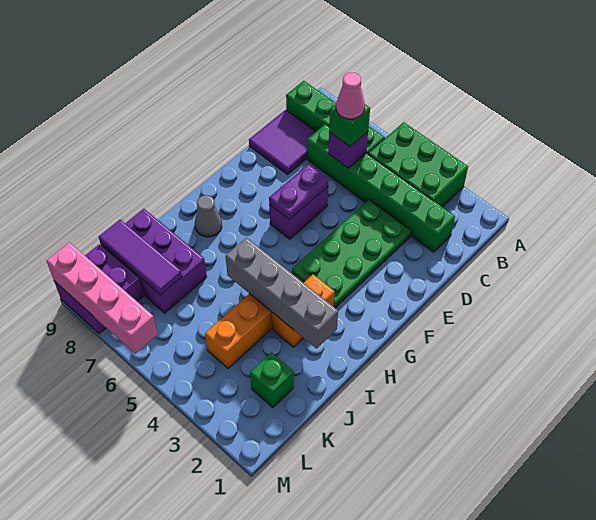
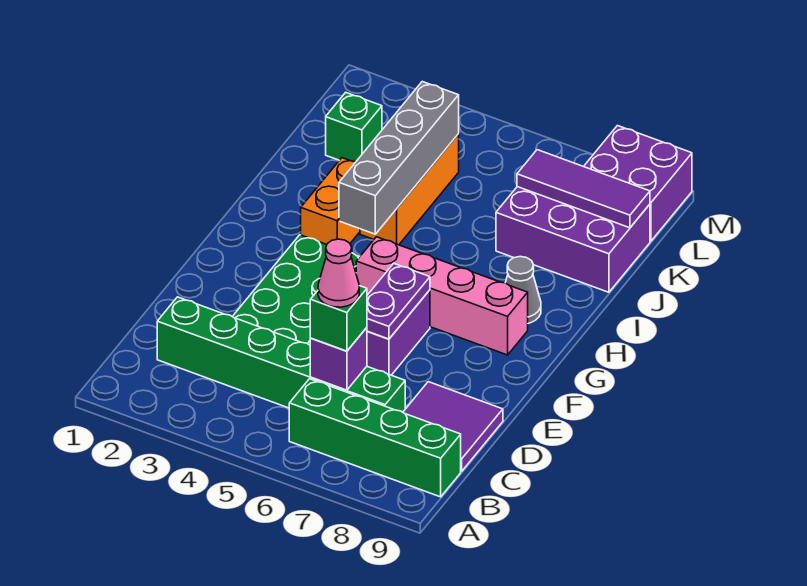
green 2x3 brick [368,122,468,207] -> none
grey 1x4 brick [225,238,338,348] -> grey 1x4 brick turned to [339,82,459,234]
pink 1x4 brick [46,243,158,354] -> pink 1x4 brick moved to [356,237,528,355]

